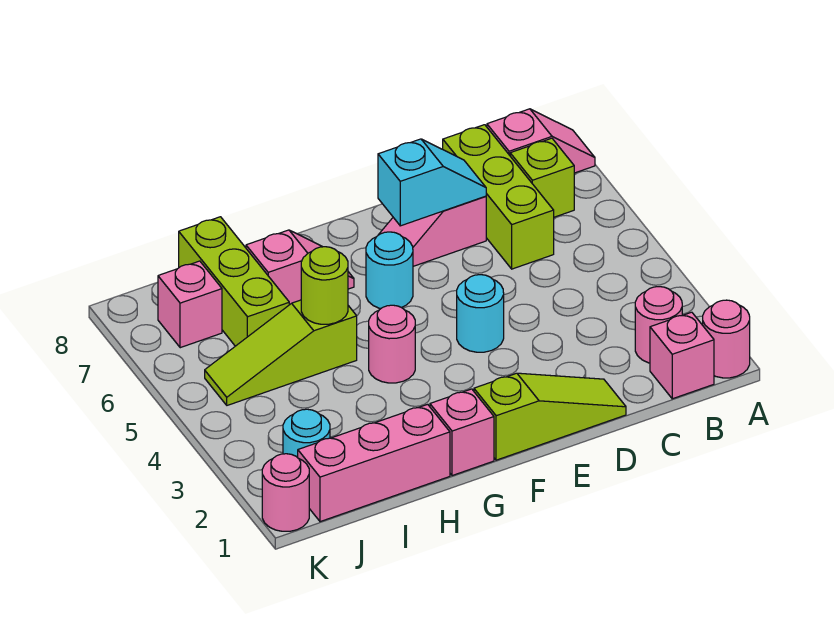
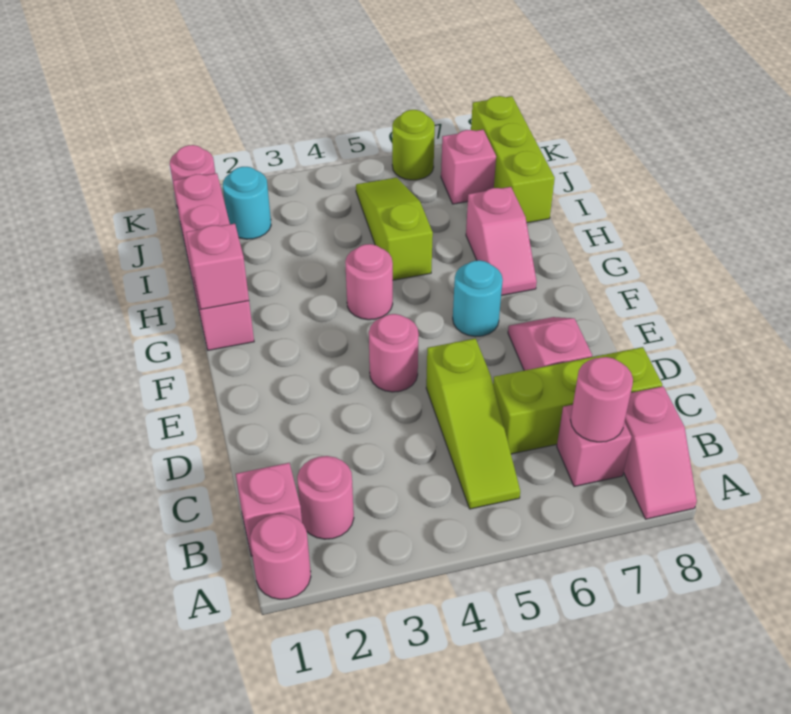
lime 1x1 brick [510,138,574,217] -> pink 1x1 brick [557,405,631,486]
none -> pink 1x1 round brick [571,357,633,442]
lime 1x3 slope [474,373,626,460] -> lime 1x3 slope moved to [426,338,520,509]
cyan 1x2 slope [378,139,486,226] -> none
cyan 1x1 round brick [457,275,504,352] -> pink 1x1 round brick [369,314,419,392]
none -> pink 1x1 brick [186,224,249,309]
lime 1x1 round brick [301,247,348,324] -> lime 1x1 round brick moved to [392,110,435,180]
lime 1x3 brick [179,217,289,346] -> lime 1x3 brick turned to [471,96,555,223]

